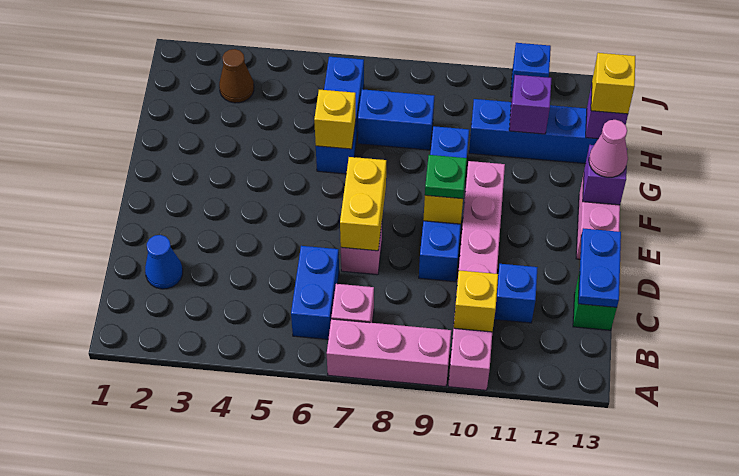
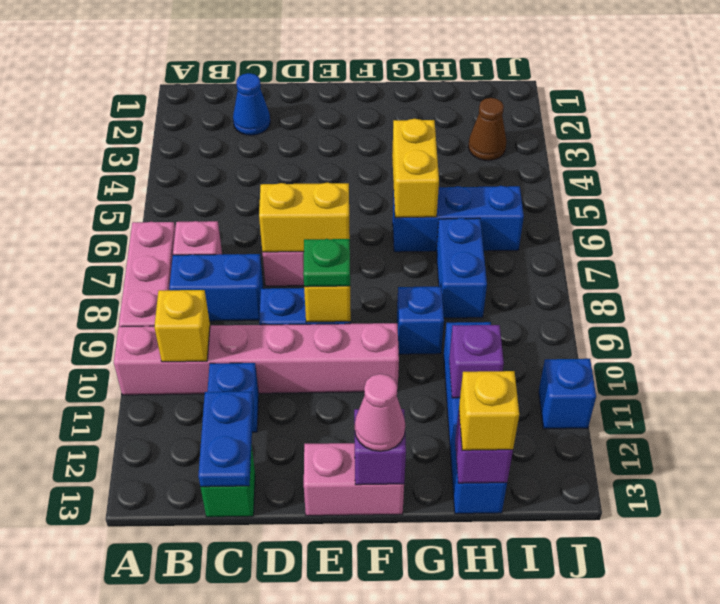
blue 1x2 brick [291,246,339,339] -> blue 1x2 brick moved to [169,254,263,321]
blue 1x2 plate [578,228,621,307] -> blue 1x2 plate turned to [198,391,253,487]
yellow 1x1 brick [314,90,356,149] -> yellow 1x2 brick [392,119,439,217]

